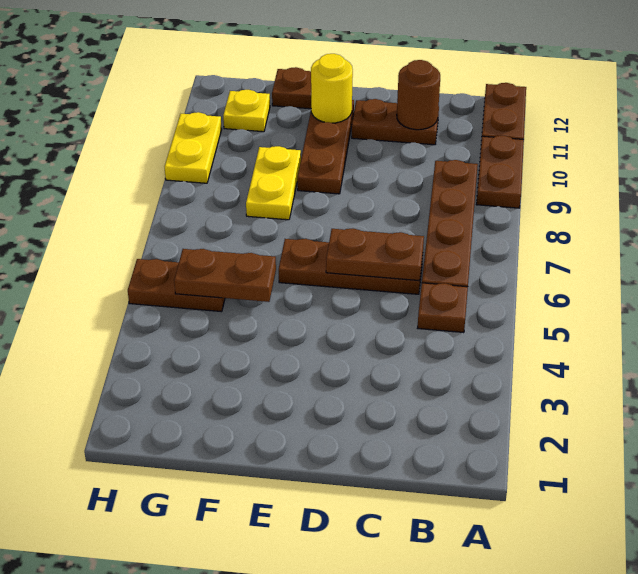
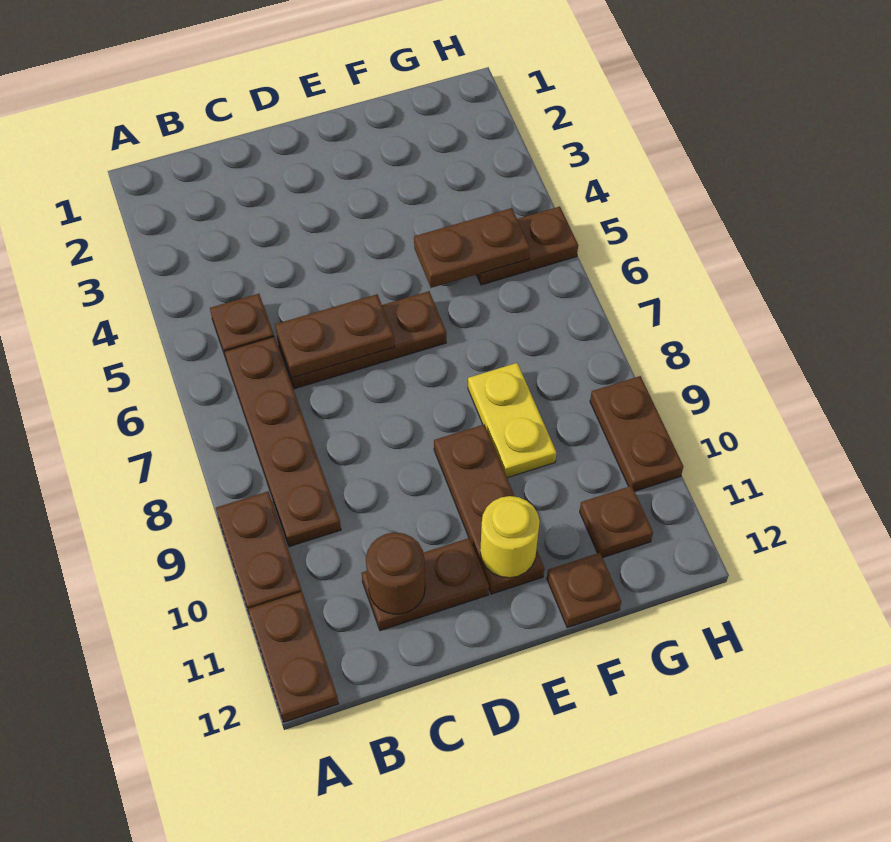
yellow 1x1 plate [223,90,270,132] -> brown 1x1 plate [580,486,653,558]
yellow 1x2 plate [165,112,222,183] -> brown 1x2 plate [590,376,683,491]

